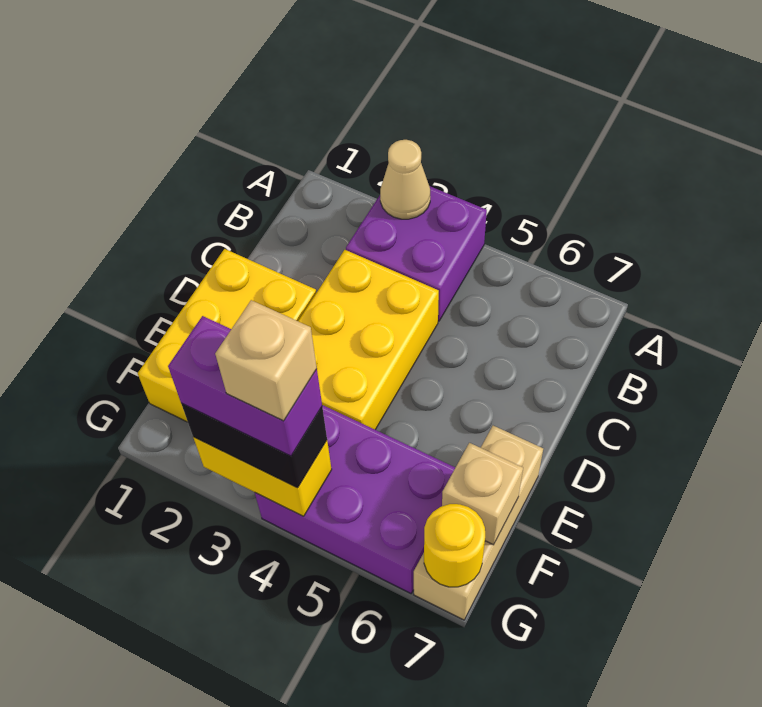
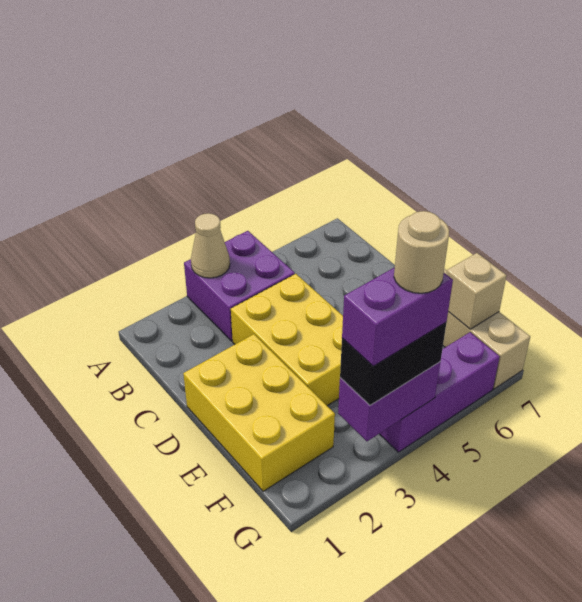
purple 2x3 brick [255,405,455,593] -> purple 1x3 brick [380,332,500,452]
yellow 1x2 brick [193,437,332,516] -> purple 1x2 brick [338,362,440,441]
tan 1x1 brick [215,300,317,421] -> tan 1x1 round brick [394,211,449,293]
yellow 1x1 round brick [424,504,485,587] -> none

